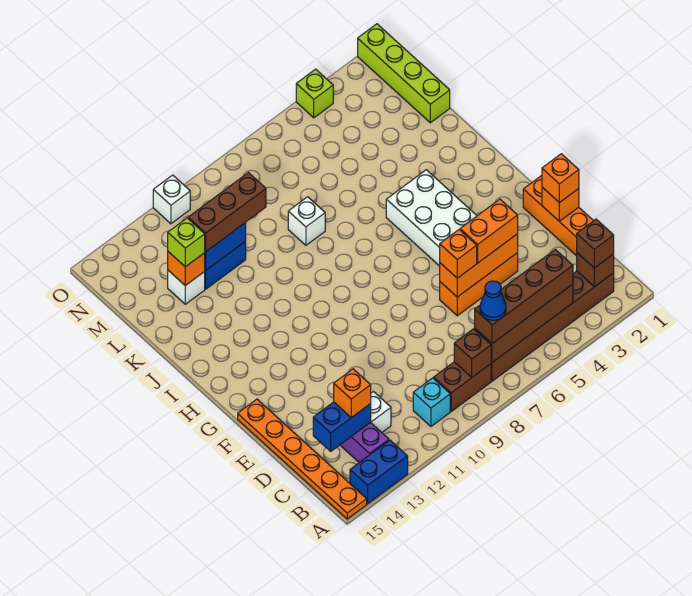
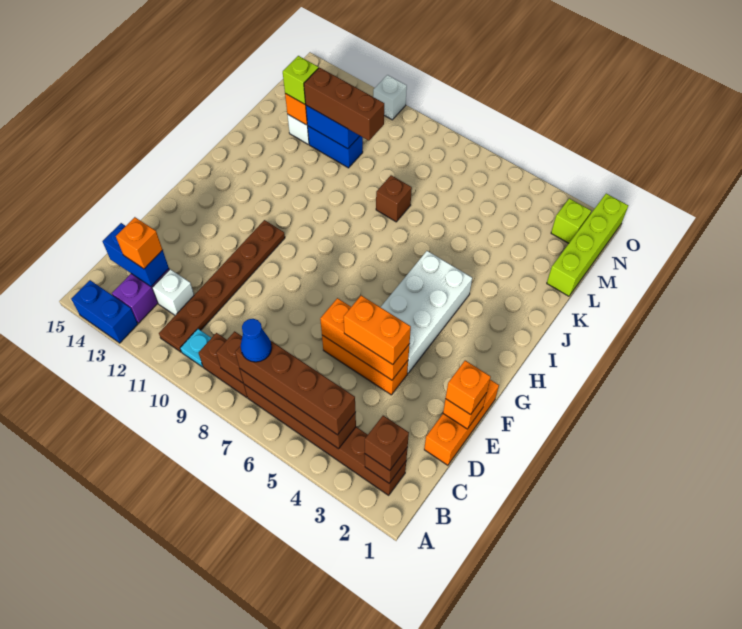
orange 1x6 plate [238,399,367,519] -> none
cyan 1x1 brick [413,378,450,426] -> cyan 1x1 plate [180,329,211,367]
none -> brown 1x6 plate [159,220,285,352]
orange 1x1 brick [440,230,477,278] -> none
white 1x1 brick [288,197,325,245] -> brown 1x1 brick [376,175,412,222]
lime 1x1 brick [296,69,333,118] -> lime 1x1 brick moved to [551,198,591,243]

